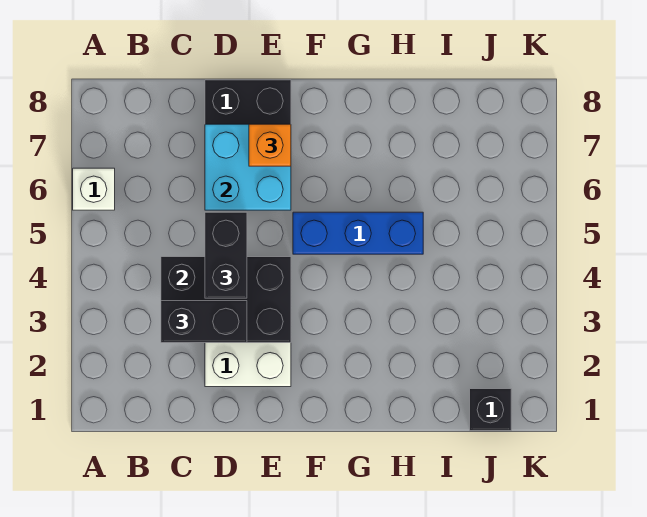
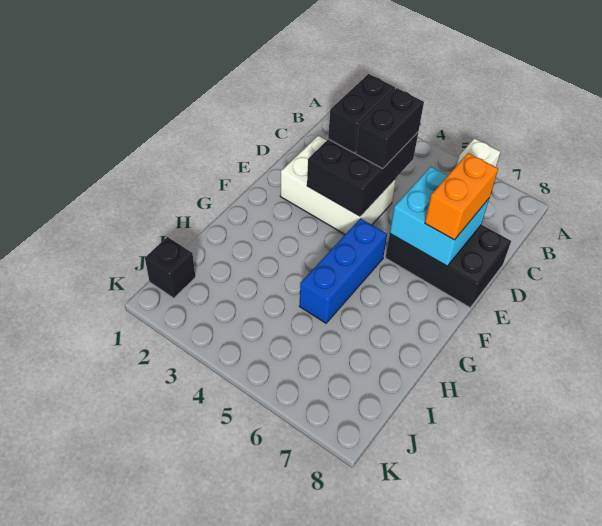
black 1x2 brick [205,212,247,298] -> black 1x2 brick turned to [356,88,424,169]
orange 1x1 brick [249,124,291,166] -> orange 1x2 brick [425,153,498,240]

